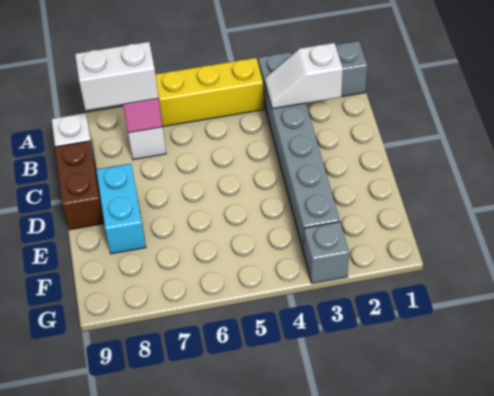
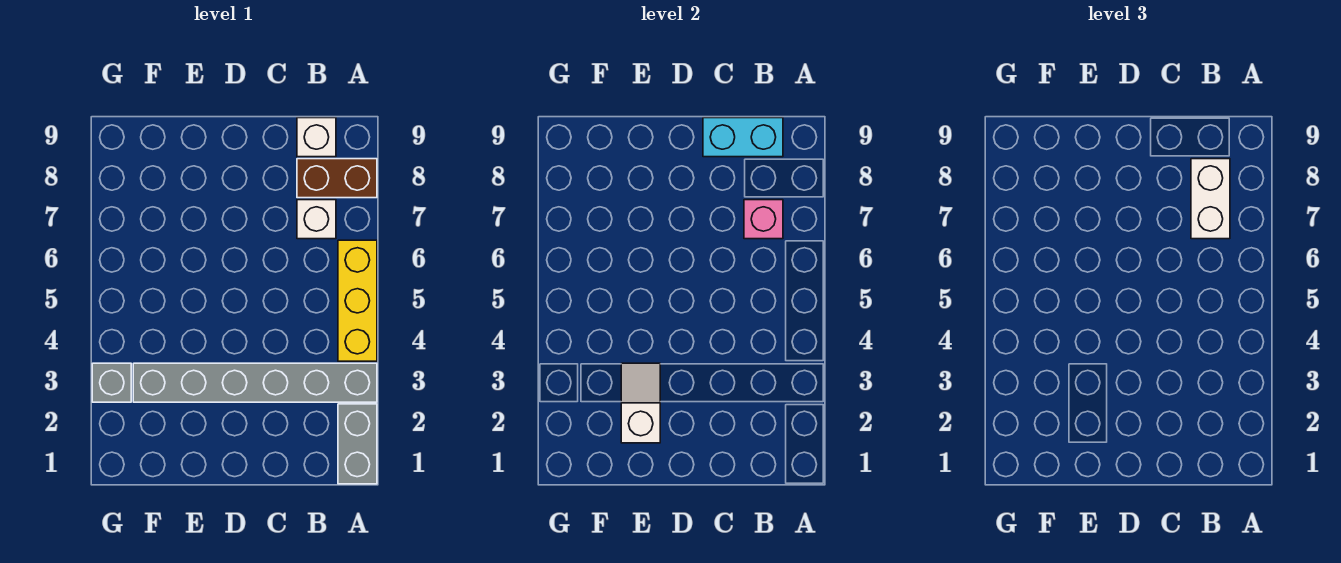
white 1x2 slope [265,43,343,109] -> white 1x2 slope moved to [621,363,660,443]
brown 1x2 brick [55,141,104,230] -> brown 1x2 brick moved to [297,159,377,198]
cyan 1x2 brick [96,164,146,254] -> cyan 1x2 brick moved to [703,118,783,157]

